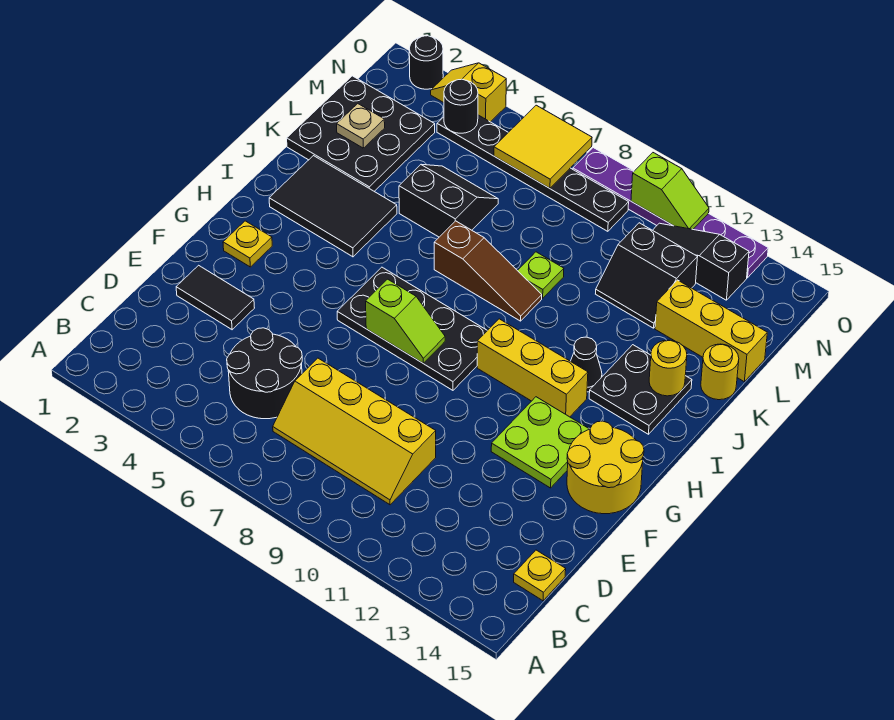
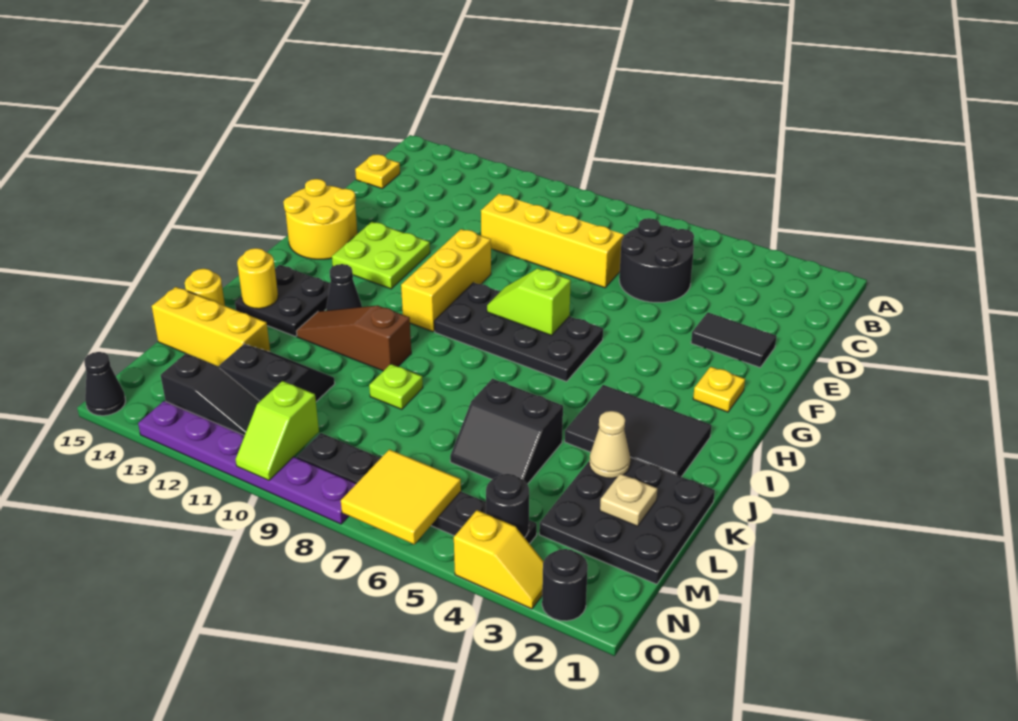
yellow 1x3 brick [477,319,588,417] -> yellow 1x3 brick turned to [401,229,491,332]
brown 1x3 slope [434,221,542,321] -> brown 1x3 slope moved to [296,305,411,371]
none -> tan 1x1 cone [589,411,630,478]
lime 1x2 slope [631,153,709,229] -> lime 1x2 slope turned to [236,381,319,480]
none -> black 1x1 cone [84,352,126,416]

